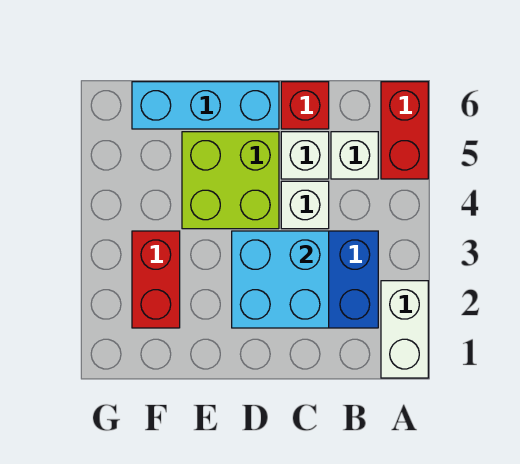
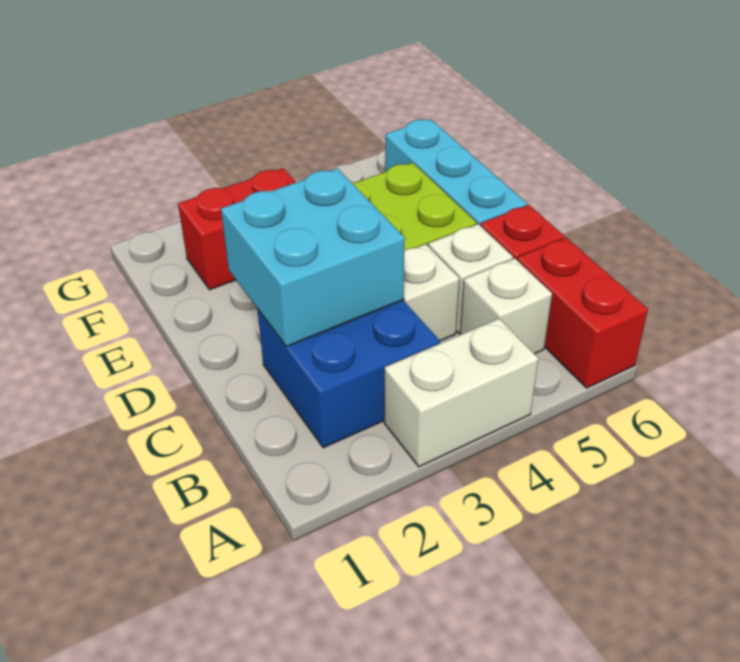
white 1x2 brick [381,281,428,378] -> white 1x2 brick moved to [384,319,538,467]
red 1x2 brick [381,82,428,179] -> red 1x2 brick turned to [517,238,648,388]

